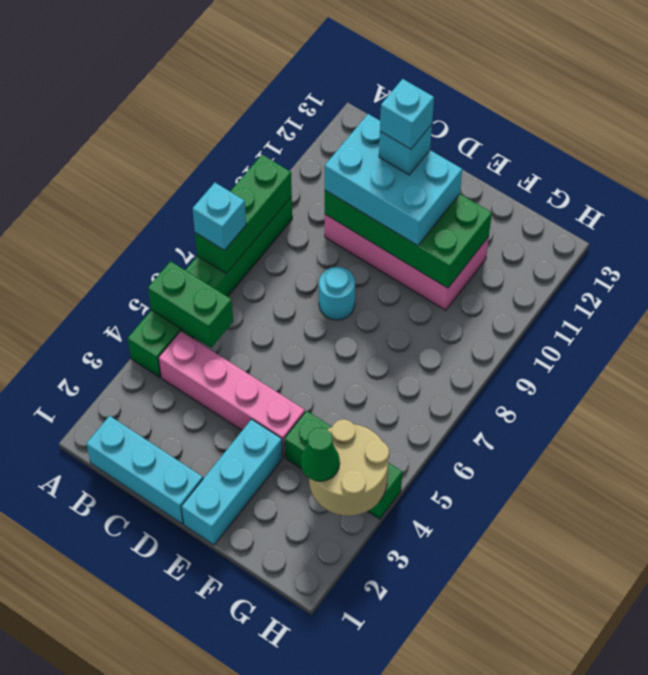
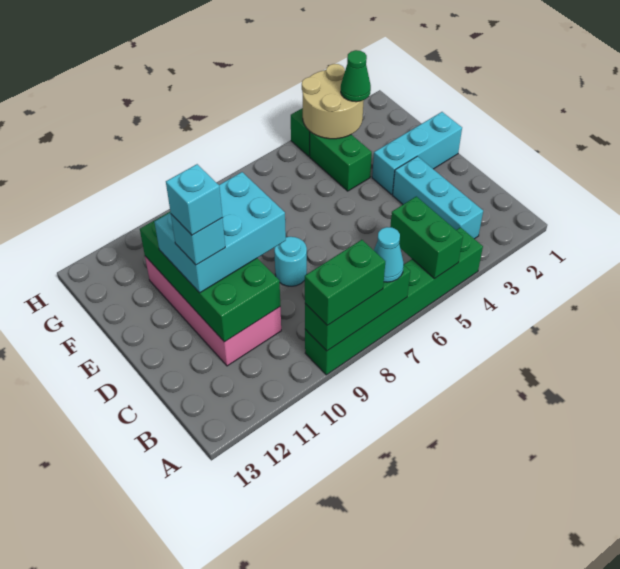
cyan 1x1 brick [193,183,246,250] -> cyan 1x1 cone [374,227,404,282]
none -> green 1x2 brick [305,240,385,325]
cyan 1x3 brick [86,416,203,524] -> cyan 1x3 brick moved to [393,156,483,239]
pink 1x4 brick [159,331,305,457] -> none
cyan 2x3 brick [325,114,462,246] -> cyan 2x3 brick turned to [155,172,286,293]

